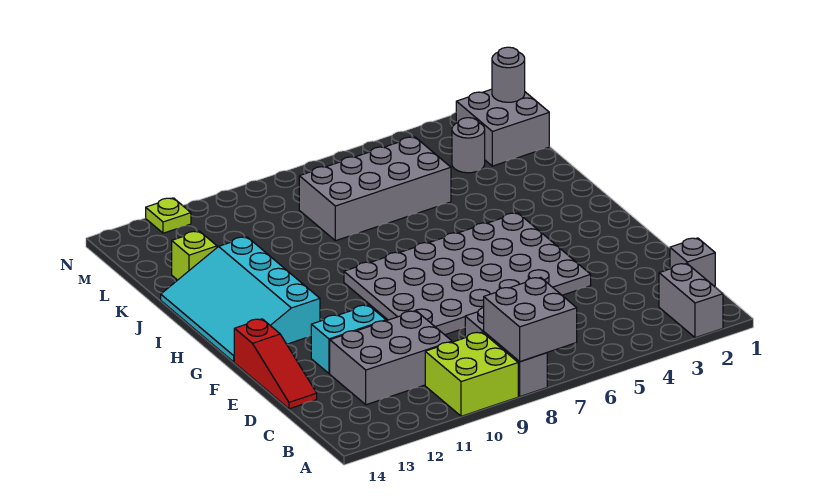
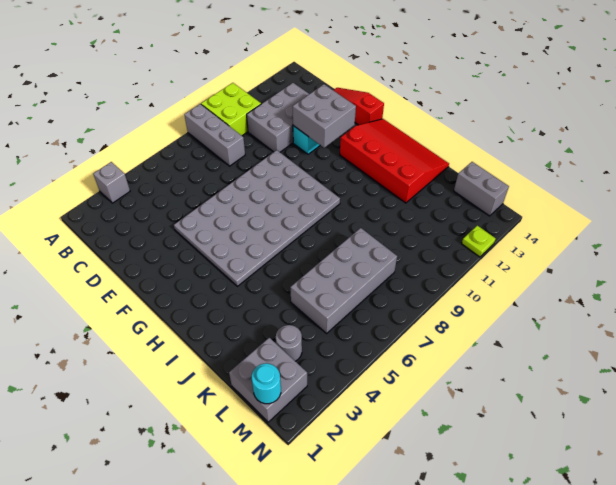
grey 1x2 brick [659,263,723,338] -> grey 1x2 brick moved to [454,162,509,216]
grey 2x2 brick [484,277,577,362] -> grey 2x2 brick moved to [293,84,356,148]
grey 1x1 brick [670,238,715,287] -> grey 1x1 brick moved to [93,162,130,203]
cyan 3x4 slope [161,237,320,362] -> red 3x4 slope [340,119,449,203]
lime 1x1 brick [172,231,217,280] -> none
grey 1x1 round brick [492,47,525,102] -> cyan 1x1 round brick [252,363,281,404]

